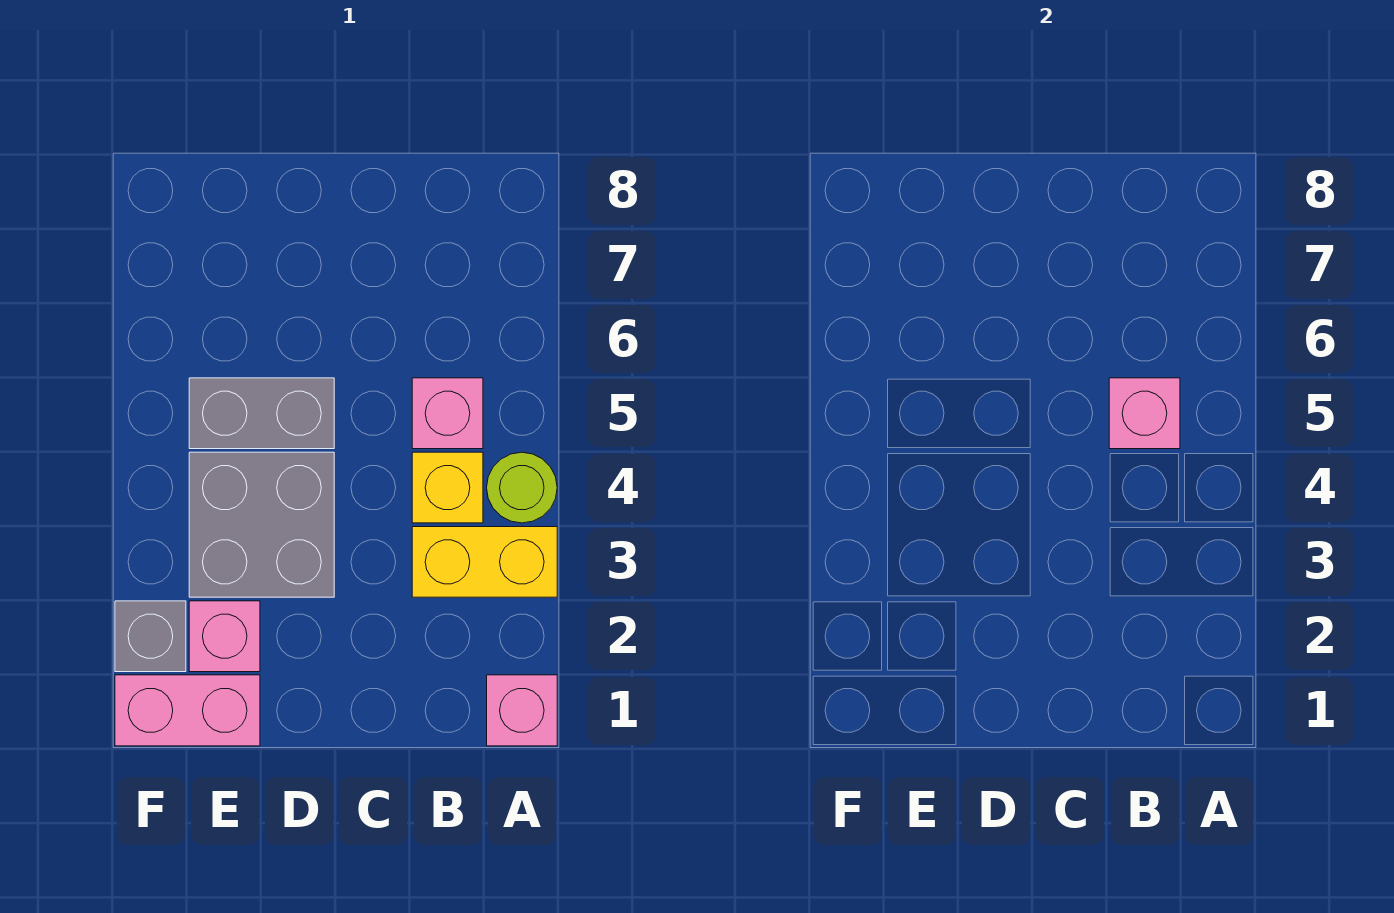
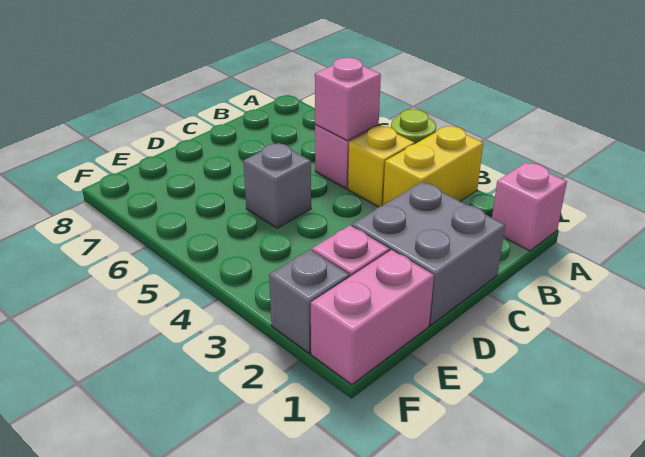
grey 2x2 brick [189,452,334,597] -> grey 2x2 brick moved to [352,182,505,325]
grey 1x2 brick [189,378,334,449] -> grey 1x1 brick [243,143,311,228]

